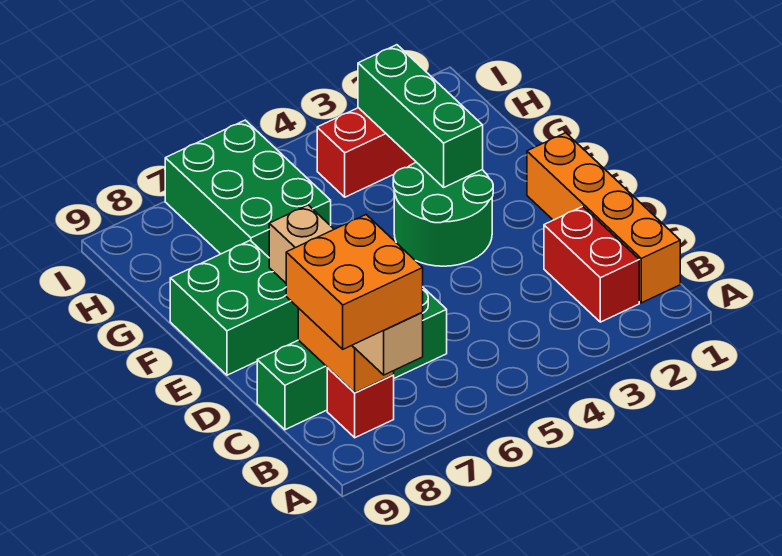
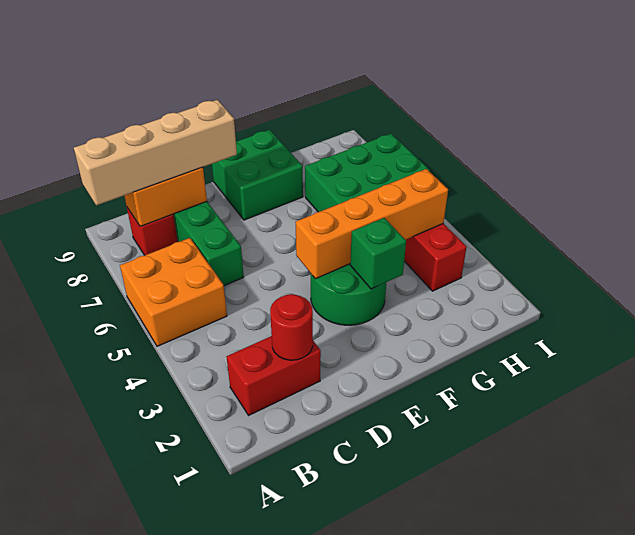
orange 2x2 brick [286,215,423,349] -> orange 2x2 brick moved to [120,238,227,346]
orange 1x4 brick [527,133,680,303] -> orange 1x4 brick moved to [295,169,448,279]
none -> red 1x1 round brick [270,294,313,360]
green 1x3 brick [358,45,483,187] -> green 1x1 brick [350,218,406,289]

